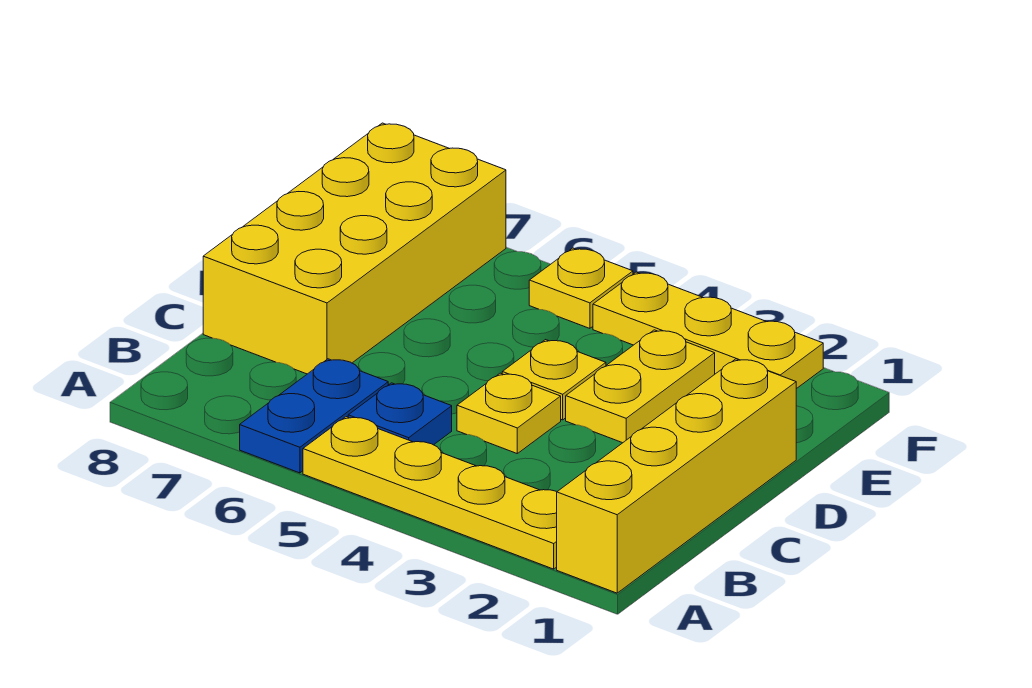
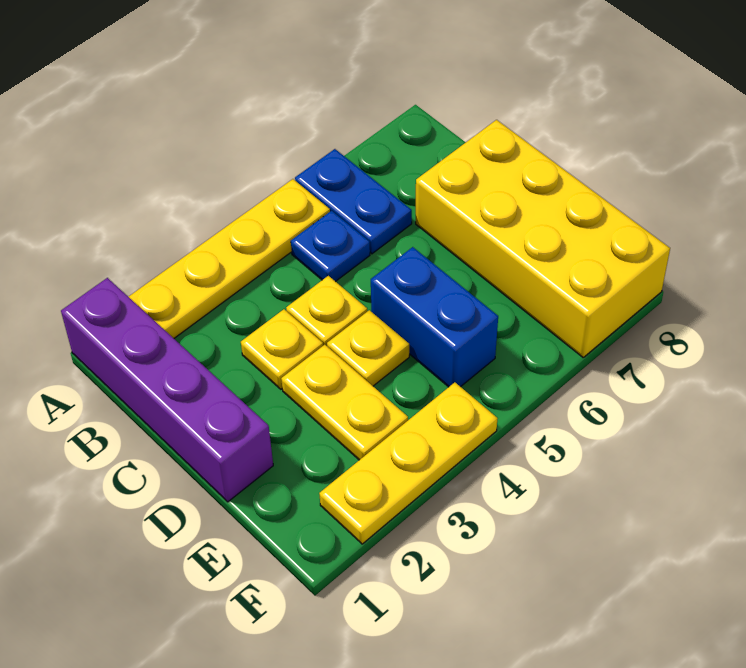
yellow 1x4 brick [557,359,796,593] -> purple 1x4 brick [61,278,273,502]
none -> blue 1x2 brick [371,247,498,387]
yellow 1x1 plate [529,248,633,328] -> yellow 1x1 plate moved to [241,309,323,389]

